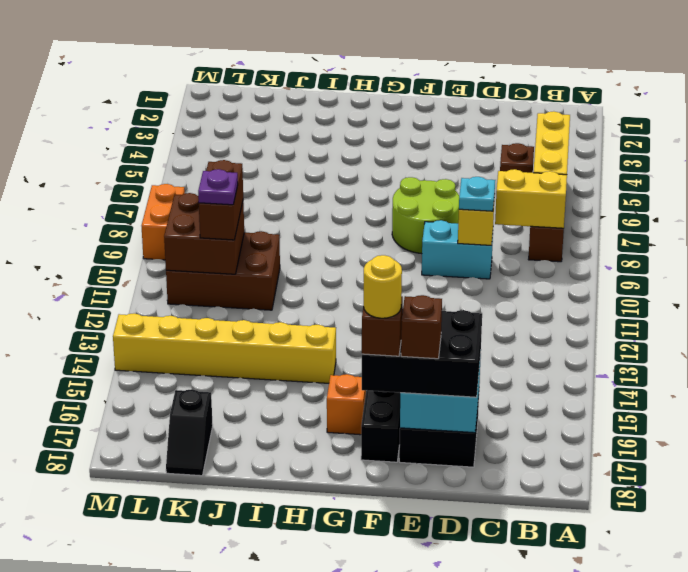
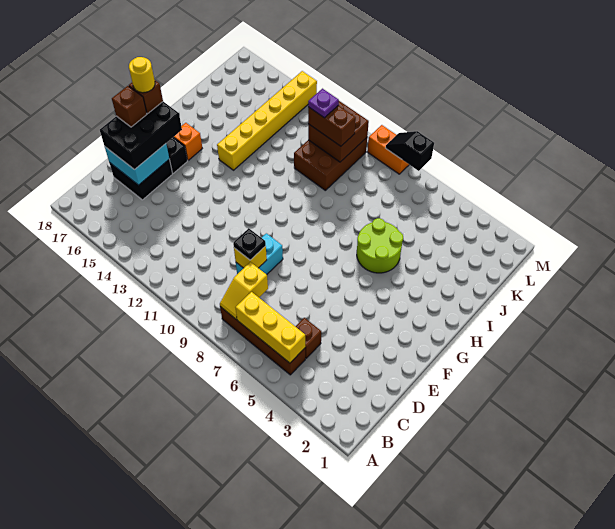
yellow 1x2 brick [495,169,567,228] -> yellow 1x2 slope [220,262,268,320]
cyan 1x1 plate [459,177,495,211] -> black 1x1 plate [233,228,266,260]
lime 2x2 round brick [392,177,459,254] -> lime 2x2 round brick moved to [357,218,403,273]
black 1x2 slope [166,389,213,476] -> black 1x2 slope moved to [386,131,434,171]

